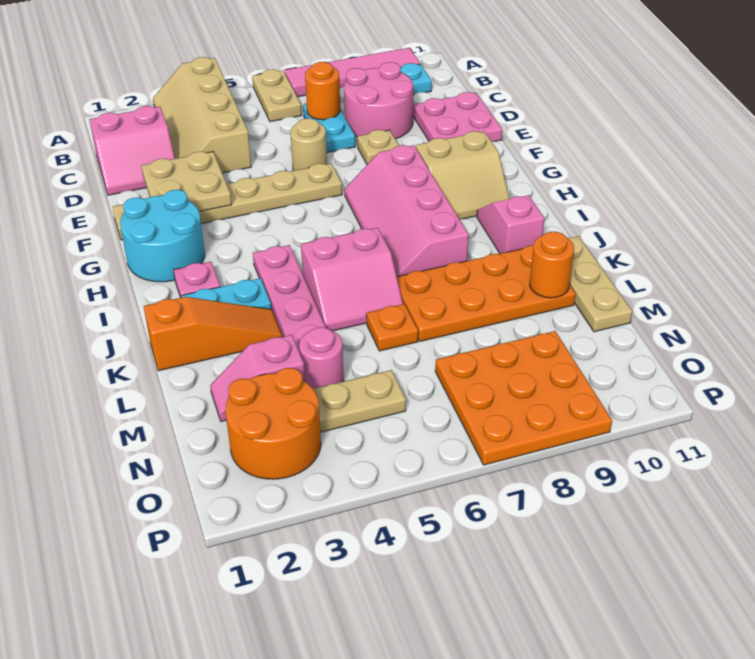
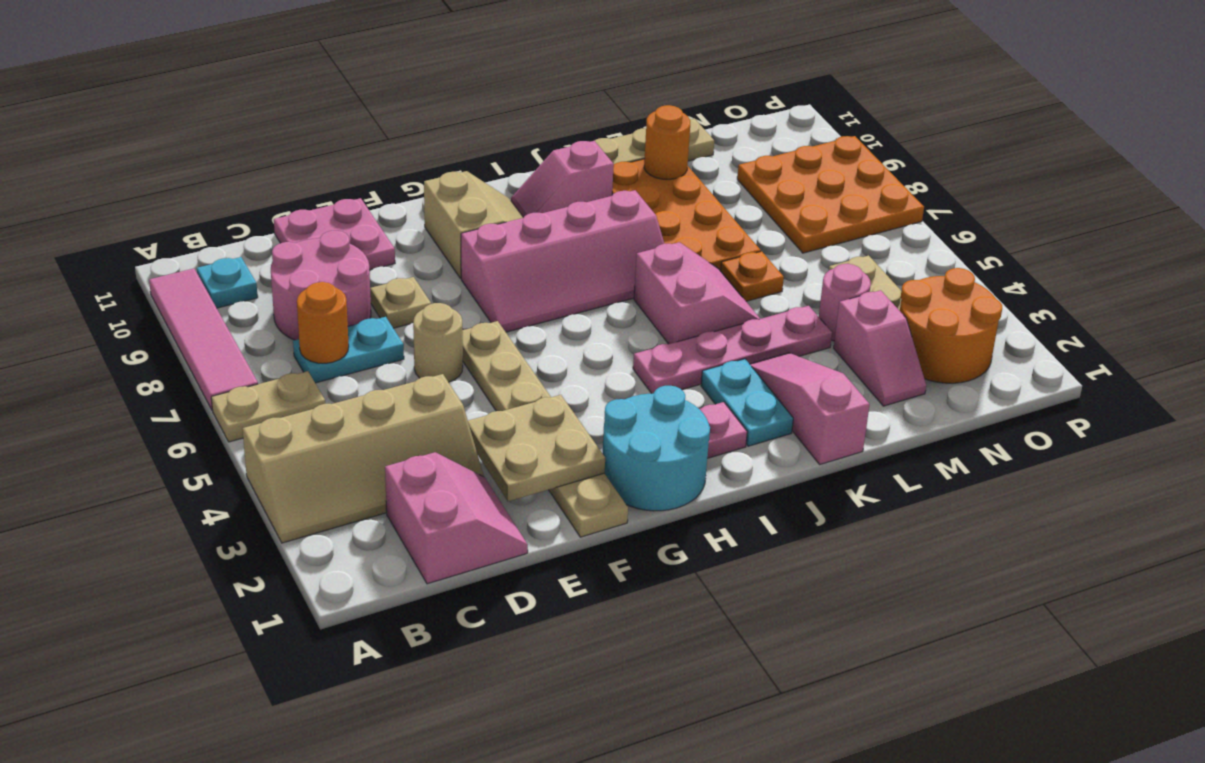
orange 1x3 slope [144,297,282,371] -> pink 1x3 slope [750,353,870,464]

